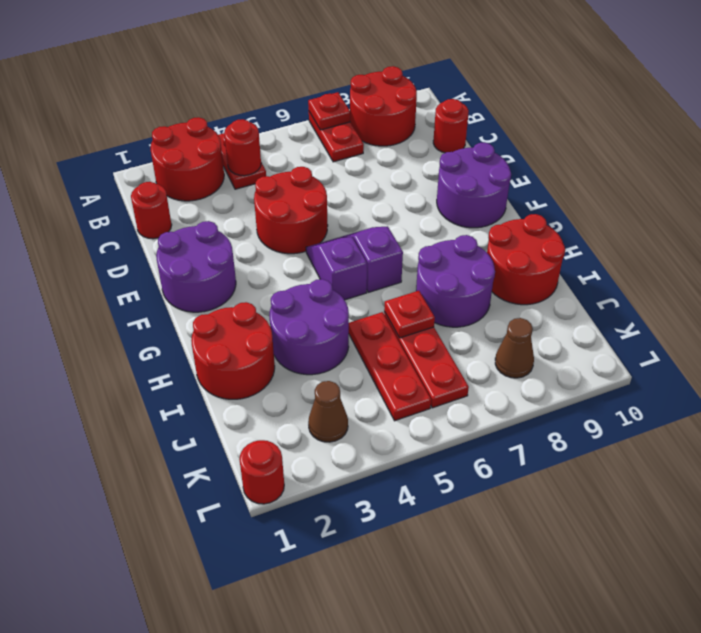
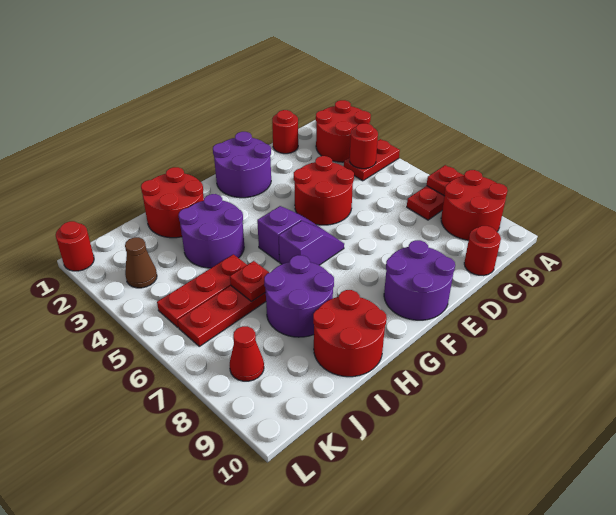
brown 1x1 cone [495,318,534,378] -> red 1x1 cone [230,326,264,381]

